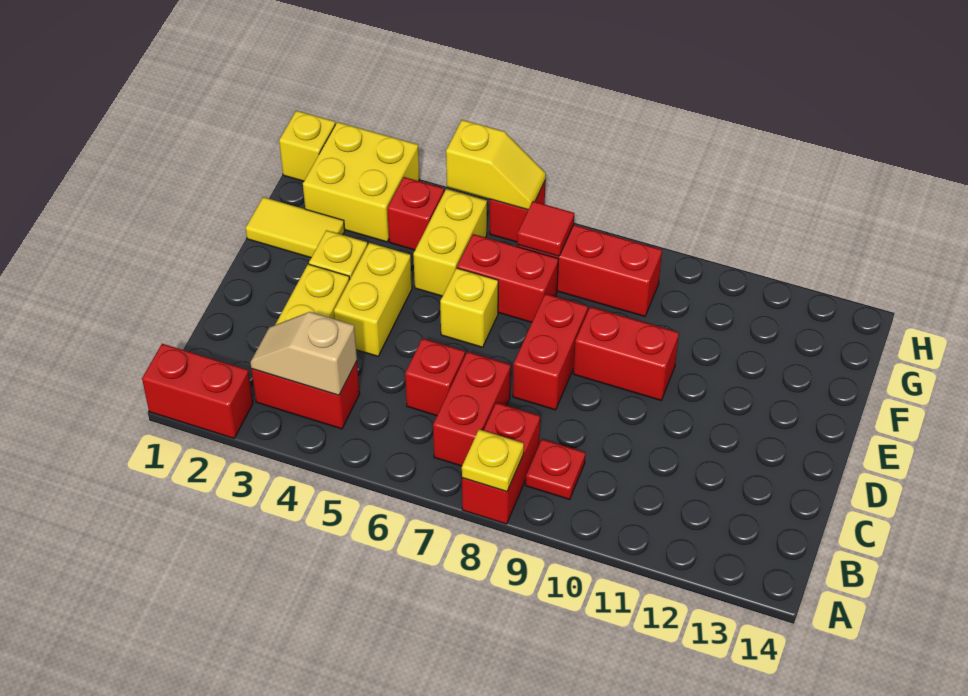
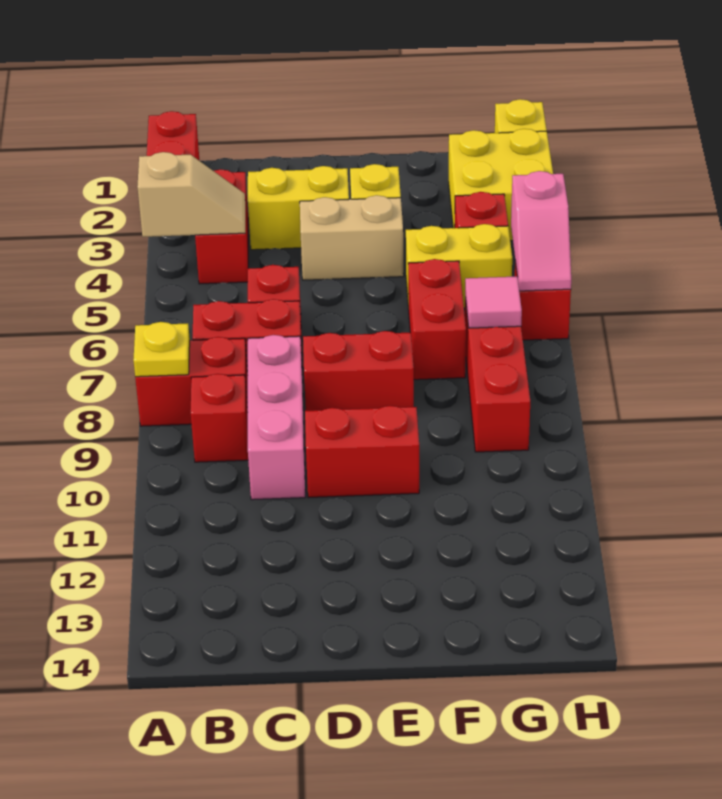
tan 1x2 slope [250,312,357,395] -> tan 1x2 slope turned to [137,152,245,237]
red 1x1 plate [526,439,586,499] -> red 1x1 brick [191,374,248,462]
none -> pink 1x3 brick [247,335,305,500]
yellow 1x2 brick [334,243,412,356] -> tan 1x2 brick [300,195,404,280]
yellow 1x1 brick [440,268,498,347] -> none
red 1x2 brick [573,307,679,400] -> red 1x2 brick turned to [305,406,419,498]
yellow 1x2 tile [246,197,345,258] -> none
red 1x1 tile [517,201,574,256] -> pink 1x1 tile [465,276,522,328]
yellow 1x2 slope [446,120,546,210] -> pink 1x2 slope [511,171,571,291]

